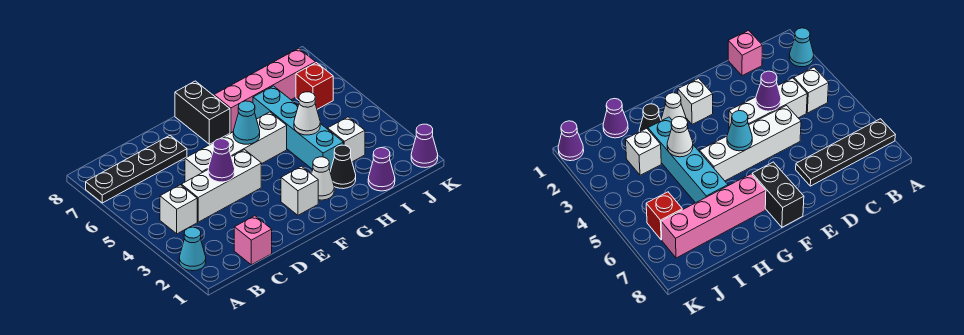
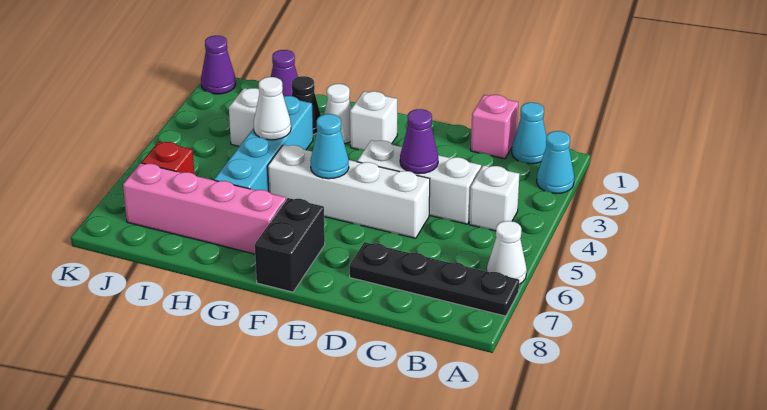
none -> white 1x1 cone [487,221,527,284]
none -> cyan 1x1 cone [512,102,546,164]

